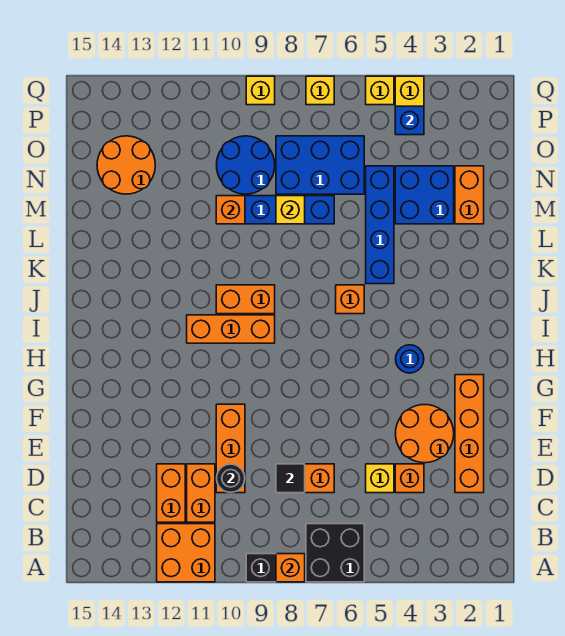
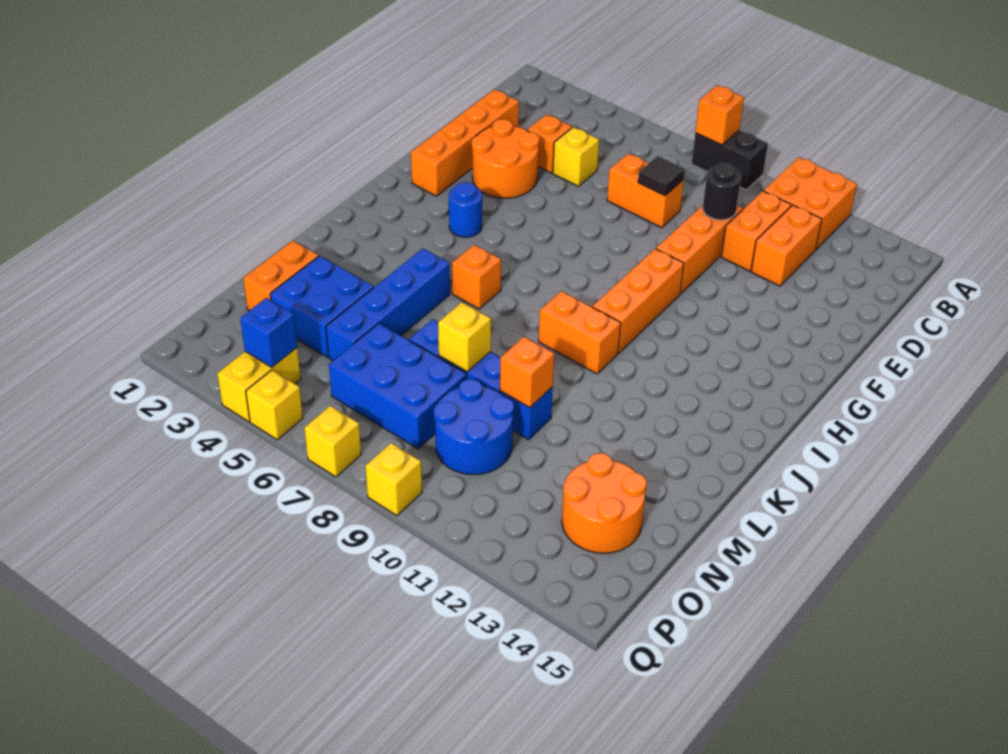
black 2x2 brick [306,524,364,582] -> none
orange 1x3 brick [187,315,275,343] -> orange 1x3 brick turned to [593,249,684,353]

